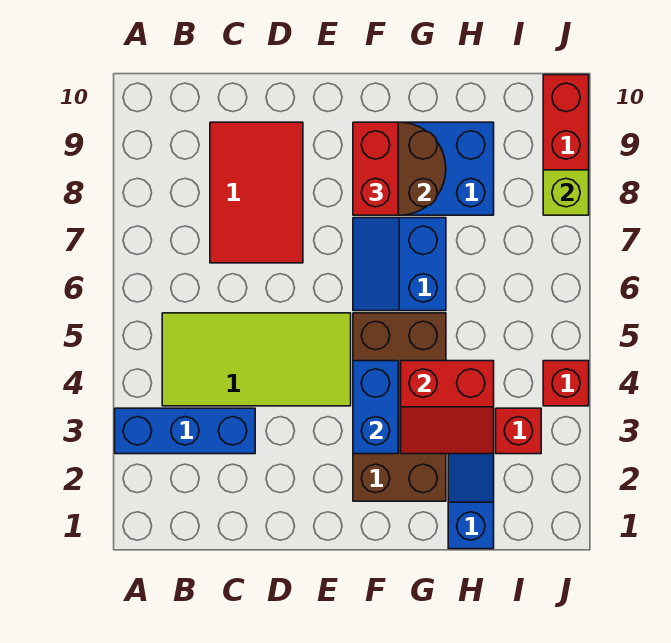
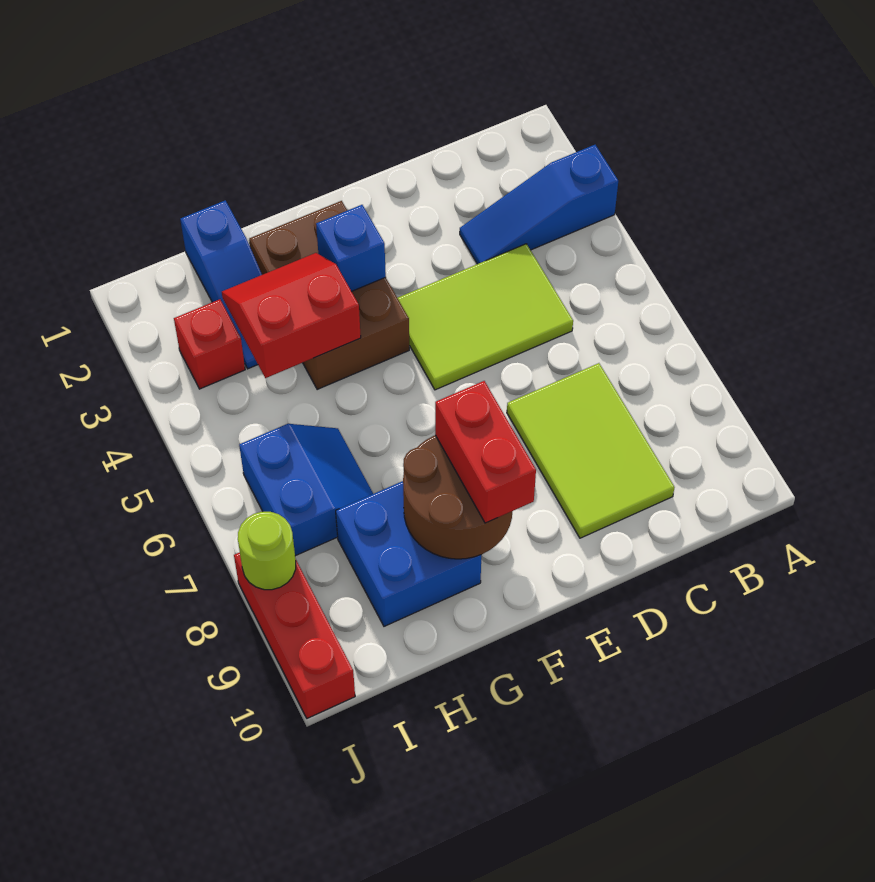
blue 1x3 brick [115,408,255,454] -> blue 1x3 slope [460,145,618,264]
lime 2x4 tile [162,313,351,406] -> lime 2x3 tile [398,244,573,390]
red 2x3 tile [210,122,303,263] -> lime 2x3 tile [507,363,675,538]
brown 2x4 brick [353,313,446,501] -> brown 2x3 brick [249,201,409,390]
blue 1x2 brick [353,361,398,454] -> blue 1x1 brick [316,205,386,291]
blue 2x2 slope [353,218,446,311] -> blue 2x2 slope moved to [239,424,373,556]
red 1x1 brick [543,361,589,406] -> none
lime 1x1 brick [543,170,589,215] -> lime 1x1 round brick [238,512,296,590]

